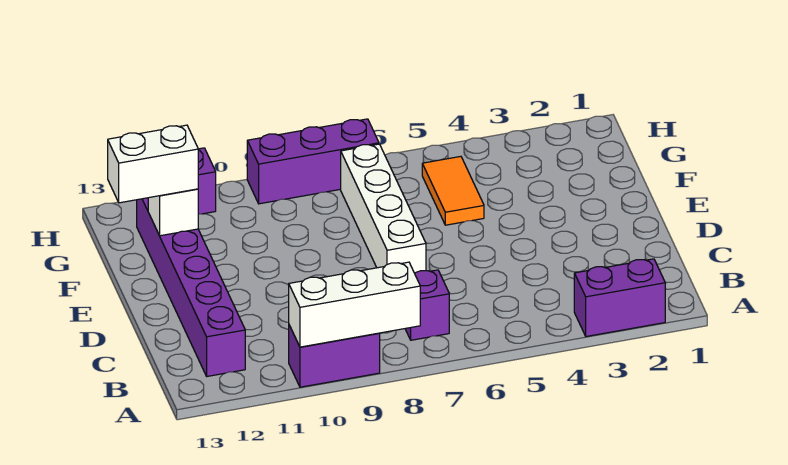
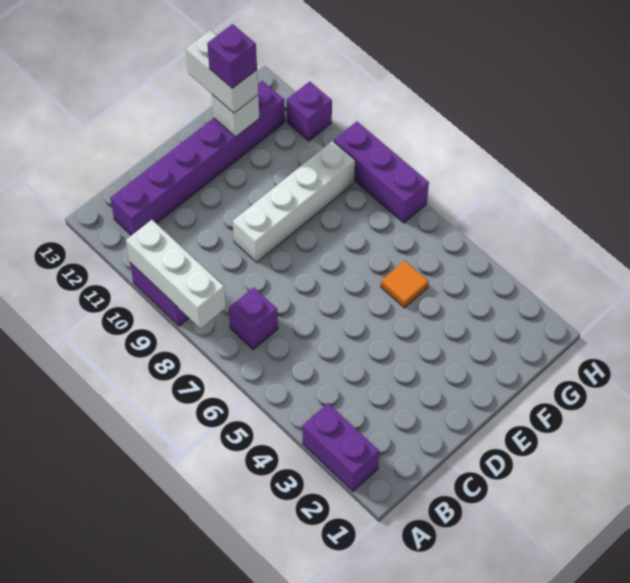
white 1x4 brick [341,144,426,273] -> white 1x4 brick moved to [233,141,355,262]
orange 1x2 tile [422,156,484,225] -> orange 1x1 tile [381,261,429,308]
none -> purple 1x1 brick [207,24,257,88]

